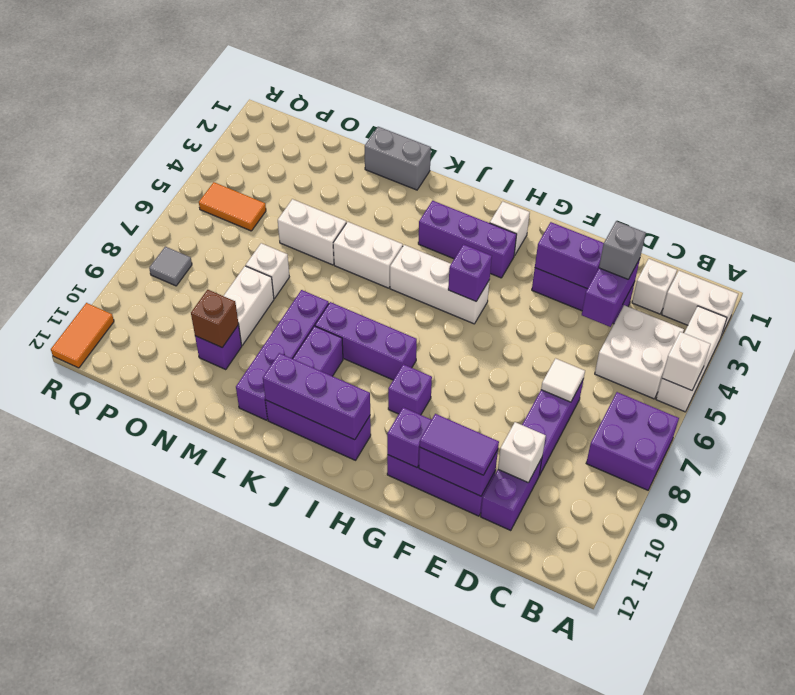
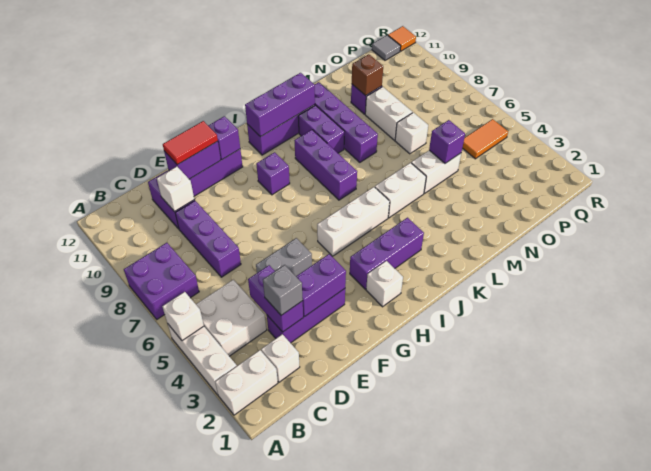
white 1x1 tile [541,358,585,402] -> none
purple 1x2 tile [420,414,499,475] -> red 1x2 tile [163,121,218,165]
purple 1x1 brick [448,244,492,301] -> purple 1x1 brick moved to [429,120,465,163]
purple 1x3 brick [315,302,417,380] -> purple 1x3 brick turned to [294,130,357,200]
grey 1x2 brick [365,127,431,190] -> grey 1x2 brick moved to [256,238,312,276]
grey 1x1 tile [149,247,192,286] -> grey 1x1 tile moved to [372,35,401,60]
orange 1x2 tile [51,303,114,368] -> orange 1x1 tile [388,26,416,51]

